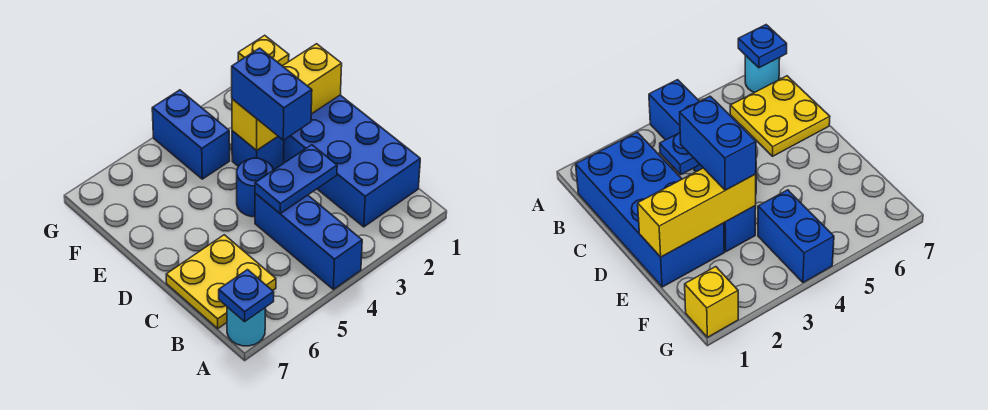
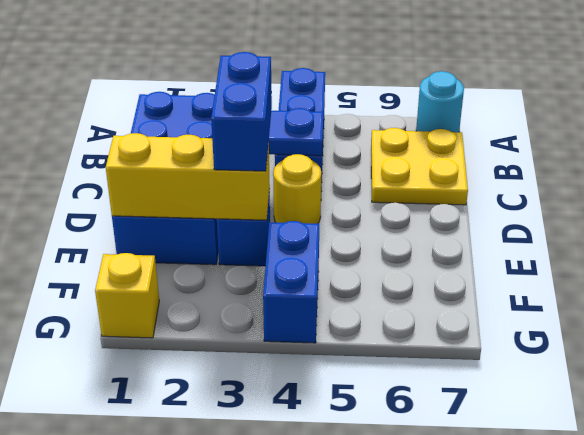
blue 1x1 plate [219,270,274,322] -> none
blue 1x1 round brick [237,158,273,217] -> yellow 1x1 round brick [273,154,321,224]

